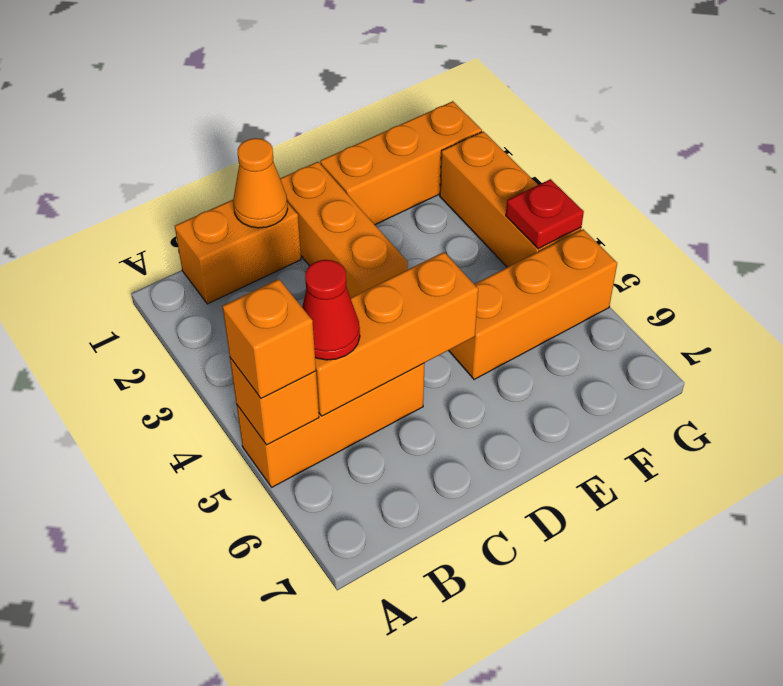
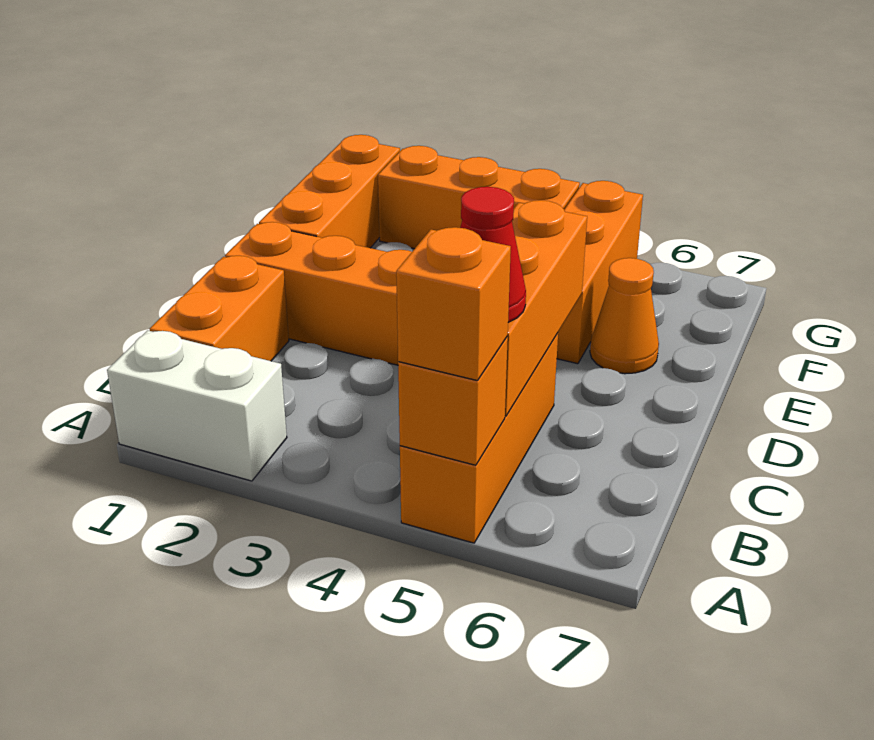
none -> white 1x2 brick [107,330,287,481]
orange 1x1 cone [233,138,288,228] -> orange 1x1 cone moved to [590,258,659,374]
red 1x1 plate [506,179,584,249] -> none

